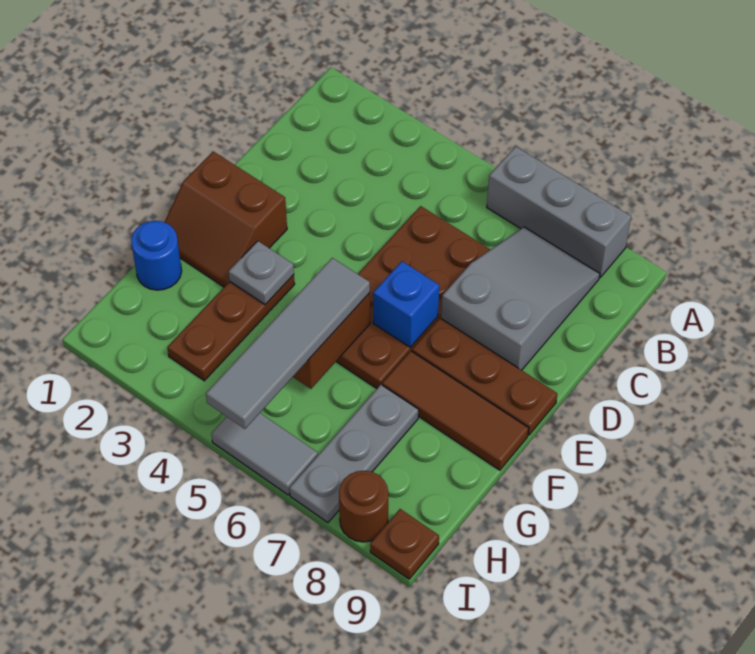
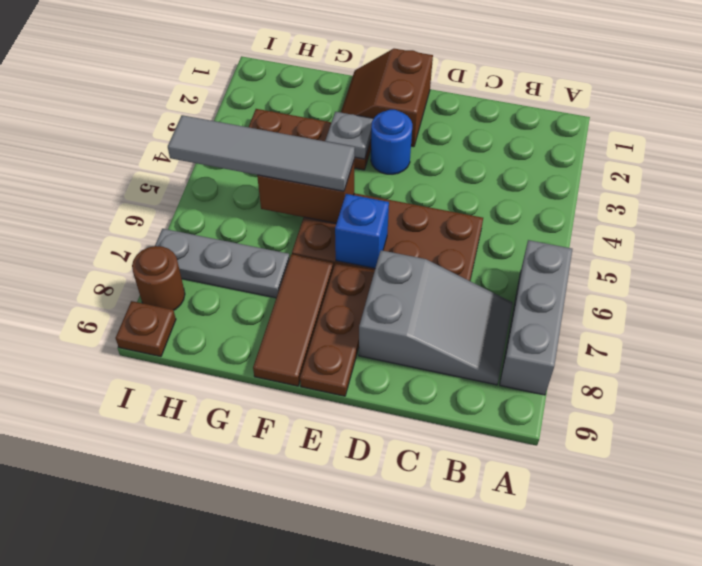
blue 1x1 round brick [131,221,182,290] -> blue 1x1 round brick moved to [371,110,412,174]
grey 1x2 tile [211,413,318,495] -> none

